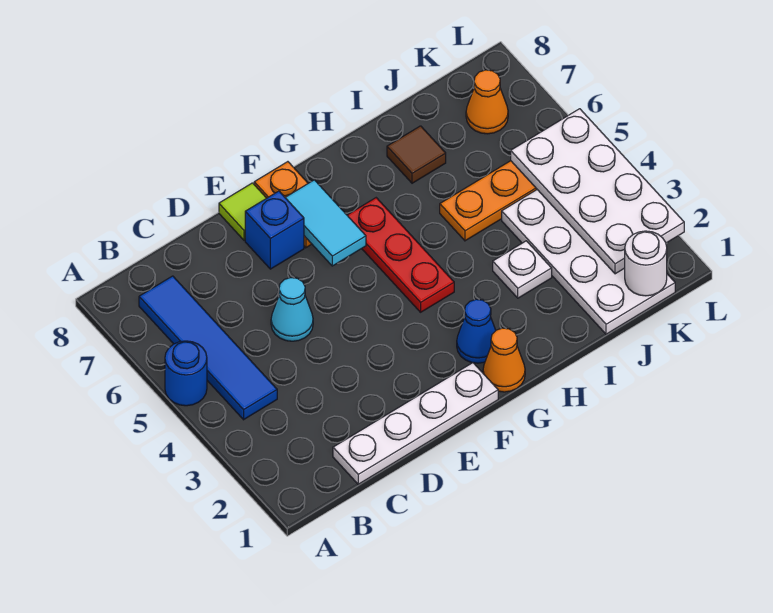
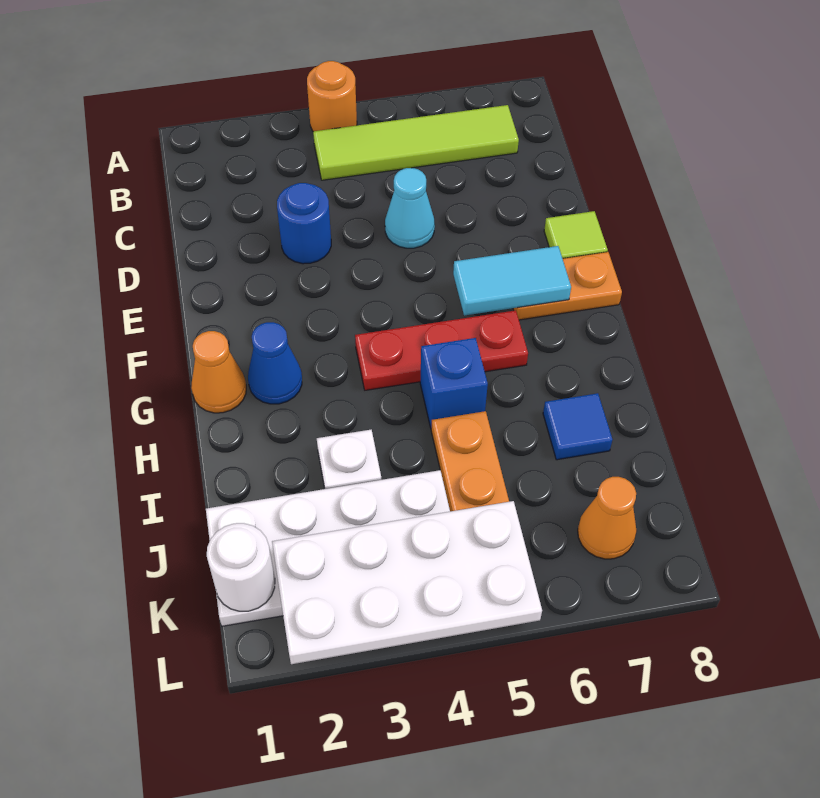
none -> orange 1x1 round brick [307,61,357,131]
blue 1x1 round brick [165,341,207,406] -> blue 1x1 round brick moved to [277,183,331,264]
blue 1x4 tile [139,276,277,420] -> lime 1x4 tile [313,105,519,180]
white 1x4 plate [333,363,498,484] -> none
blue 1x1 brick [245,191,304,269] -> blue 1x1 brick moved to [420,338,488,428]
brown 1x1 tile [387,126,446,183] -> blue 1x1 tile [543,393,613,460]

